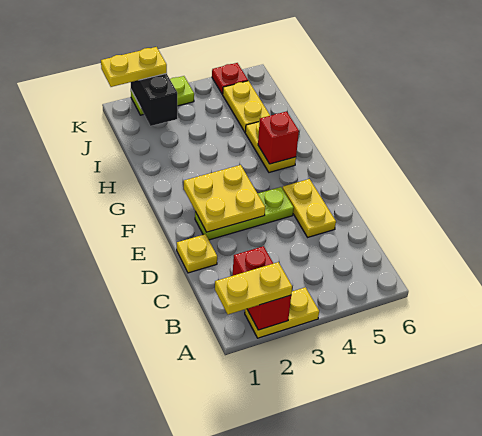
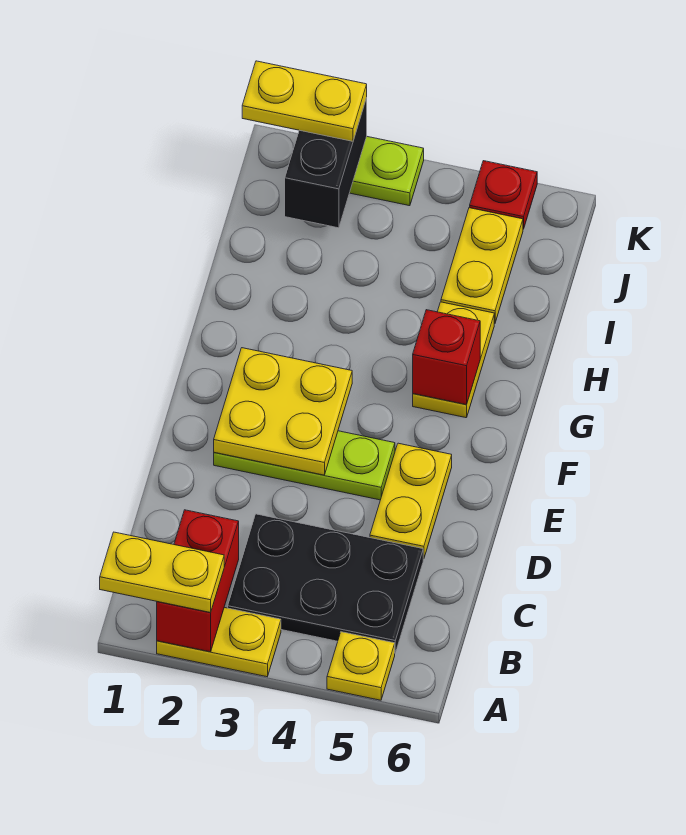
none -> black 2x3 plate [228,514,423,653]
yellow 1x1 plate [177,234,217,273] -> yellow 1x1 plate moved to [327,632,395,700]

